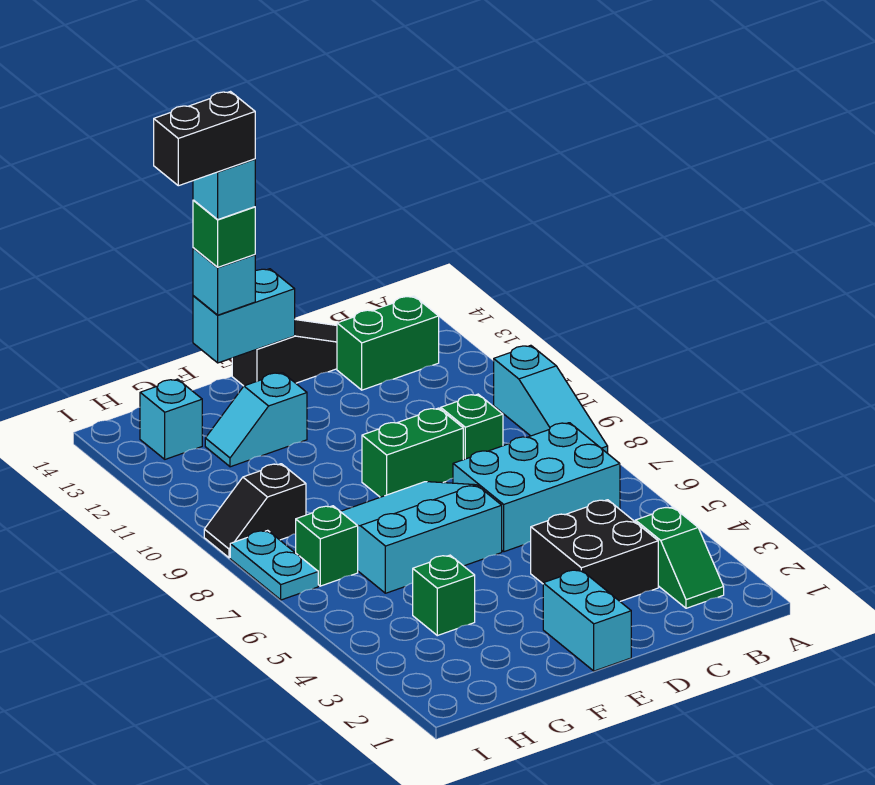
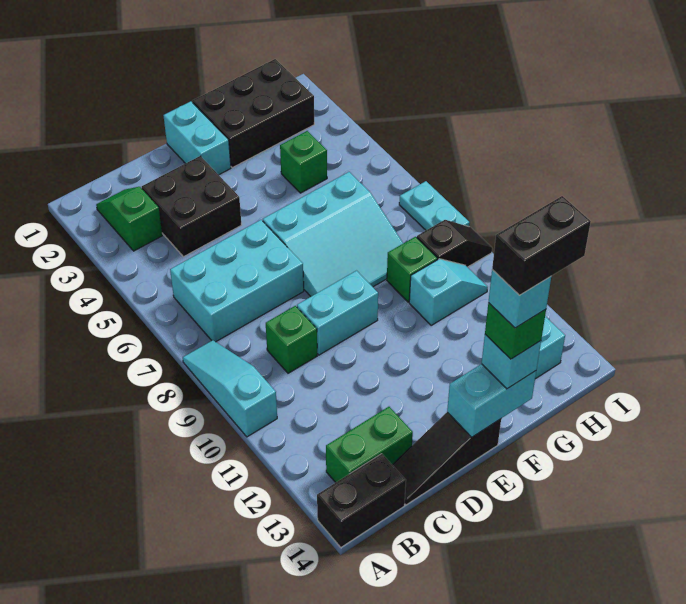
none -> black 1x2 brick [317,454,406,547]
green 1x2 brick [362,408,463,497] -> cyan 1x2 brick [297,271,378,355]
none -> black 2x3 brick [192,59,314,168]
cyan 1x2 slope [205,373,307,467] -> cyan 1x2 slope moved to [409,259,488,325]
green 1x1 brick [296,506,358,586] -> green 1x1 brick moved to [387,237,438,302]

